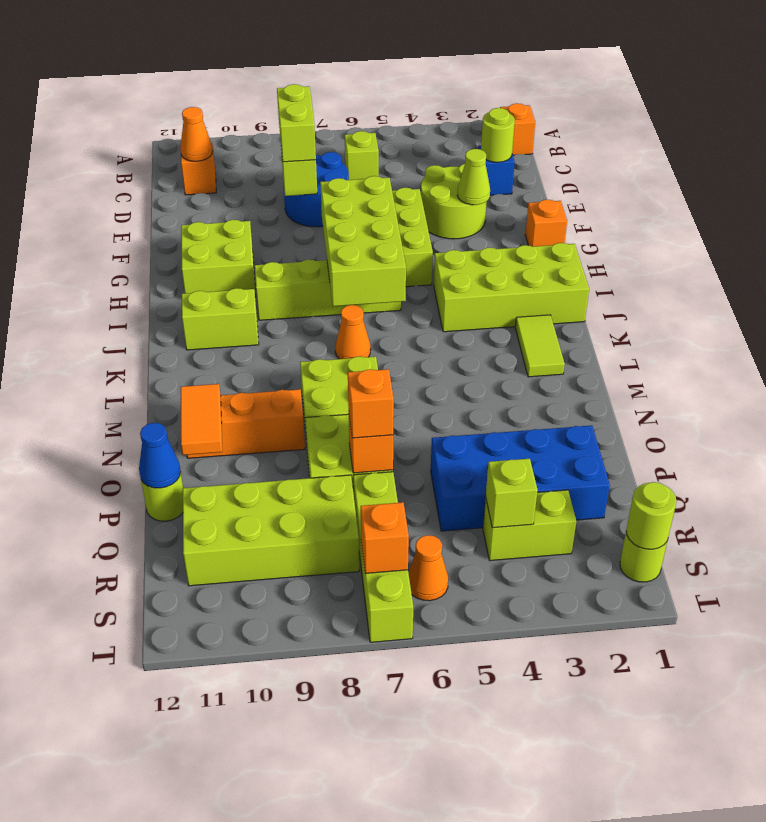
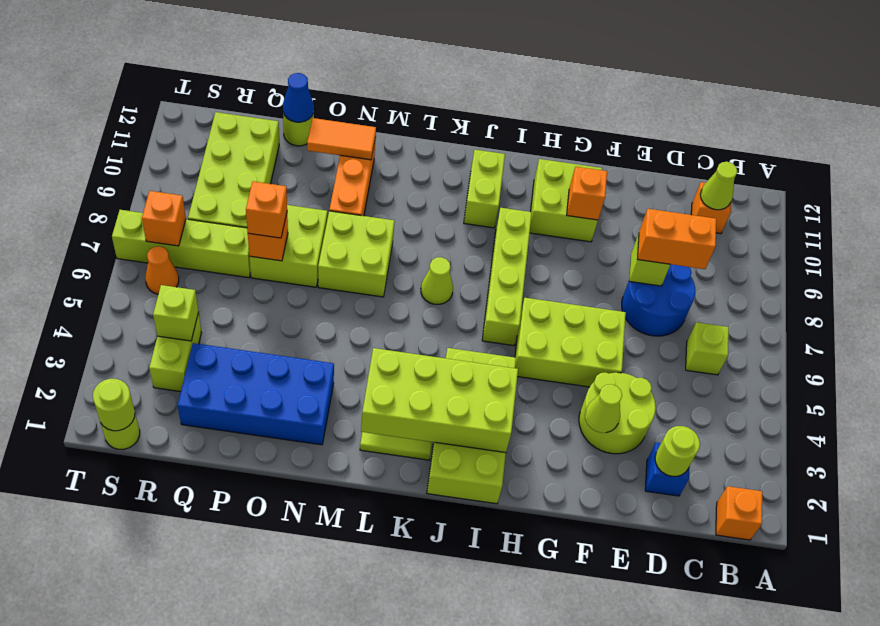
orange 1x1 cone [180,107,213,161] -> lime 1x1 cone [700,162,737,210]
lime 1x2 brick [277,84,316,162] -> orange 1x2 brick [637,209,716,269]
orange 1x1 brick [525,200,567,247] -> orange 1x1 brick moved to [567,167,607,220]
lime 2x4 brick [320,176,406,306] -> lime 2x4 brick moved to [361,348,518,453]
orange 1x1 cone [335,305,371,359] -> lime 1x1 cone [421,257,453,304]
blue 2x4 brick [431,425,610,531] -> blue 2x4 brick turned to [178,343,334,445]

